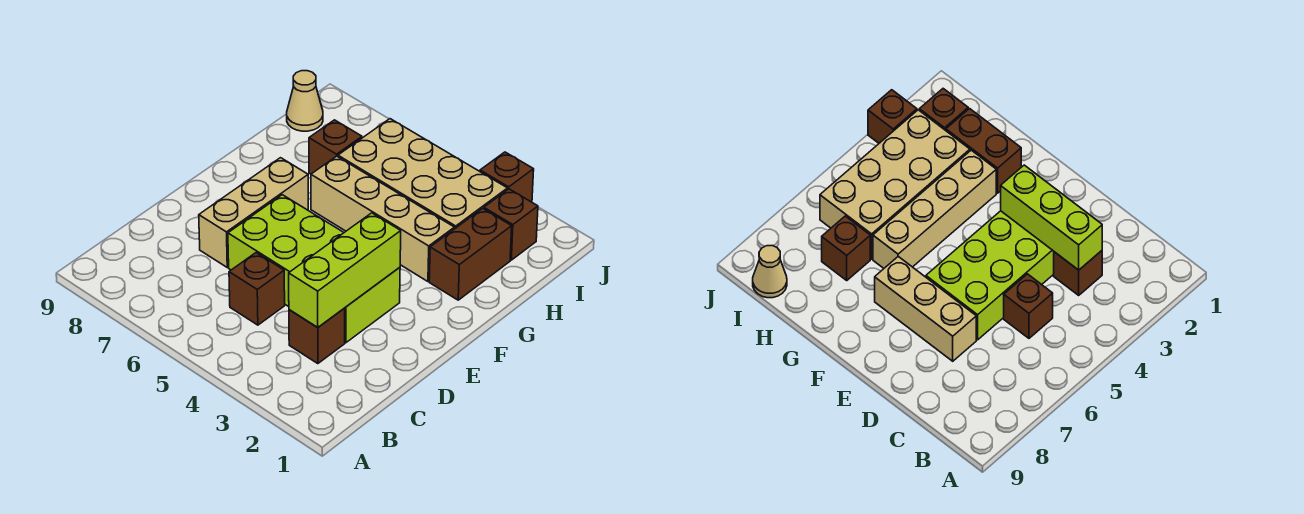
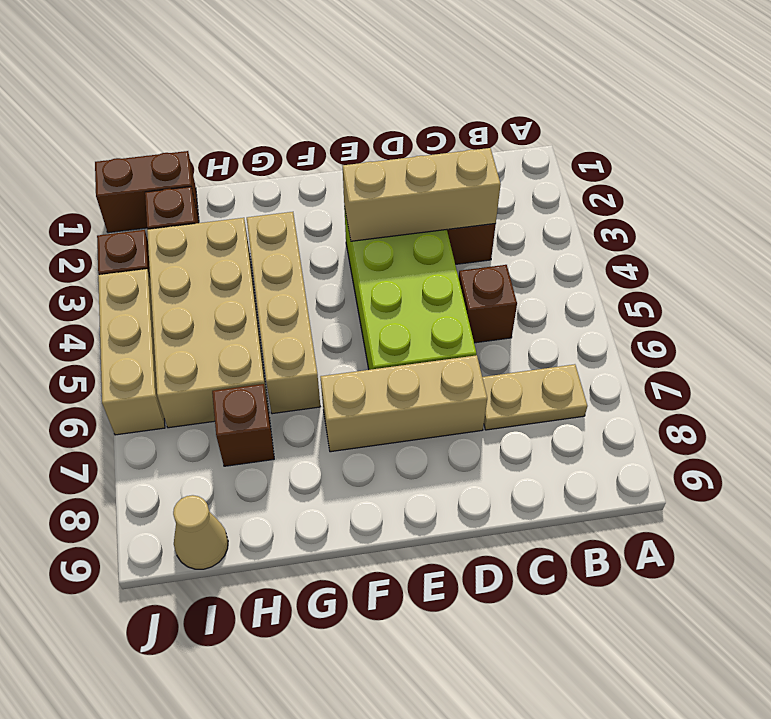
none -> tan 1x2 plate [482,364,587,430]
lime 1x3 brick [289,213,401,328] -> tan 1x3 brick [343,148,501,241]
brown 1x2 brick [429,208,512,300] -> brown 1x2 brick moved to [95,151,199,233]
none -> tan 1x3 brick [98,269,165,435]

